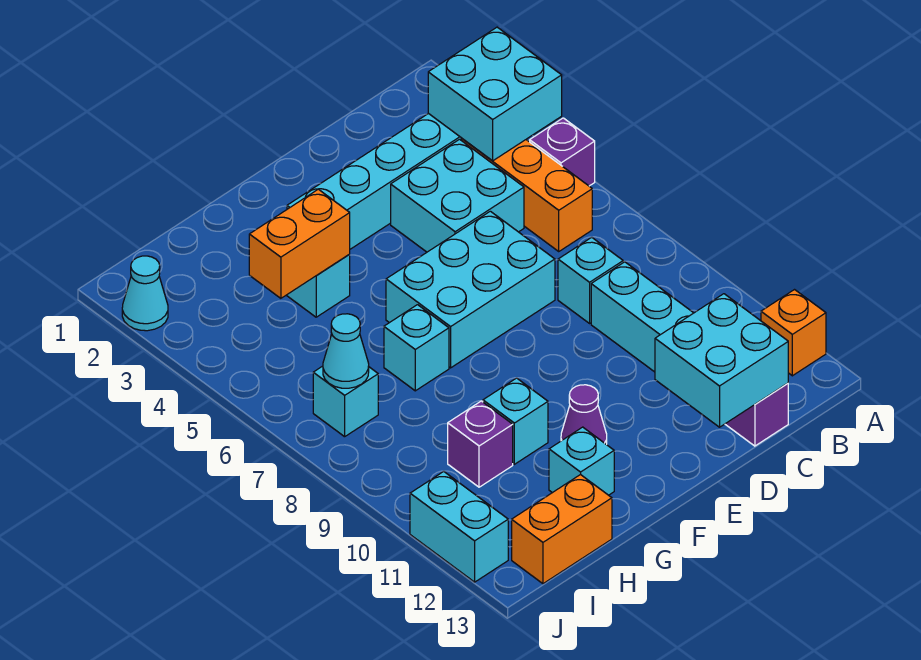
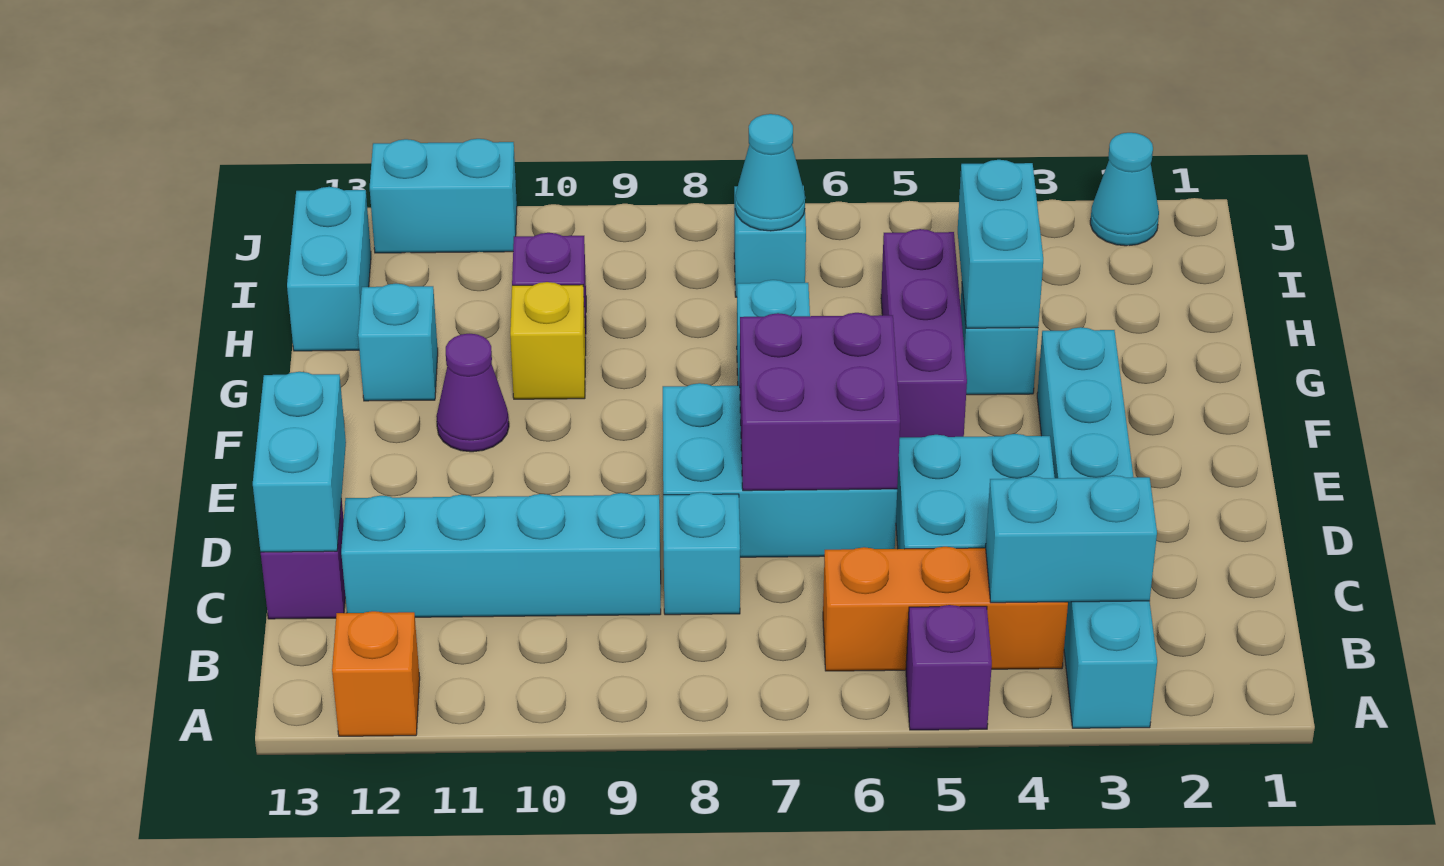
cyan 2x2 brick [428,27,562,161] -> cyan 1x2 brick [986,475,1157,603]
cyan 2x2 brick [655,294,788,427] -> cyan 1x2 brick [253,372,346,552]
cyan 2x3 brick [386,211,555,368] -> cyan 2x3 brick turned to [663,383,897,557]
none -> purple 2x2 brick [740,313,900,491]
none -> purple 1x3 brick [881,229,967,437]
orange 1x2 brick [249,189,350,298] -> cyan 1x2 brick [958,160,1043,328]
cyan 1x1 brick [483,378,548,464] -> yellow 1x1 brick [510,282,586,399]
orange 1x2 brick [512,475,612,584] -> cyan 1x2 brick [287,187,371,351]

